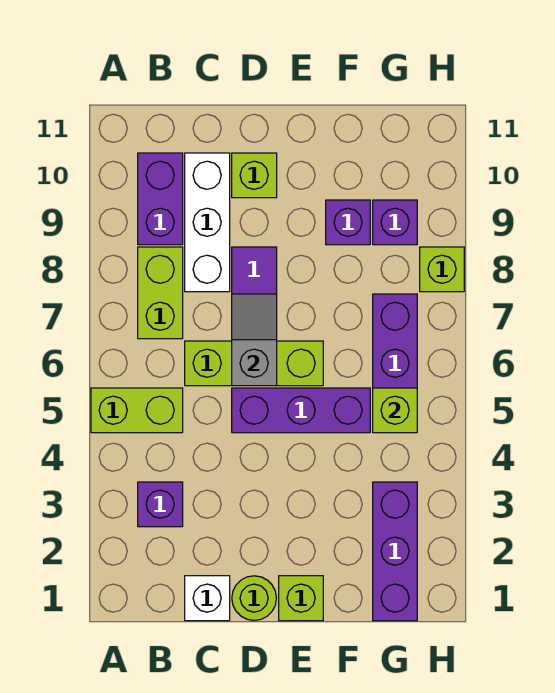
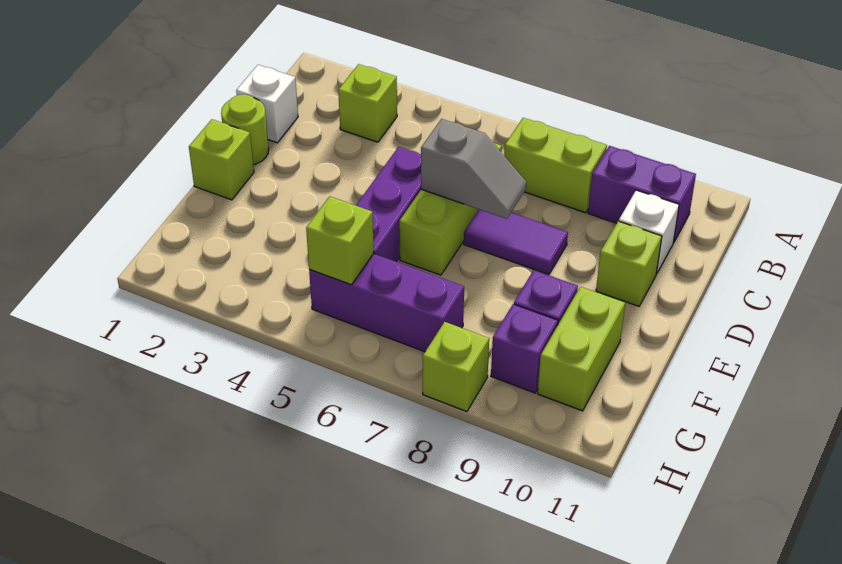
lime 1x2 brick [91,388,183,433] -> lime 1x2 brick moved to [538,287,625,411]
purple 1x1 brick [138,482,183,527] -> lime 1x1 brick [338,64,397,142]
white 1x3 brick [185,153,230,292] -> white 1x1 brick [619,190,679,274]
purple 1x3 brick [373,482,417,621] -> none

